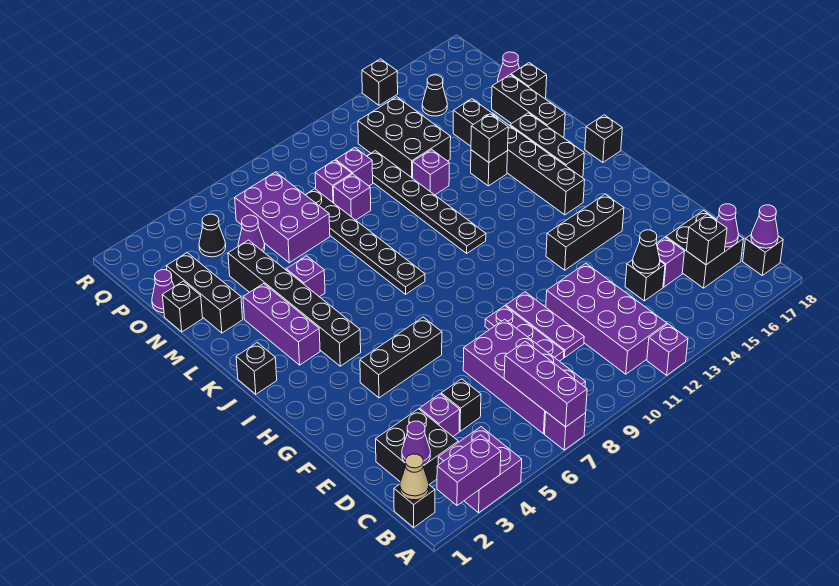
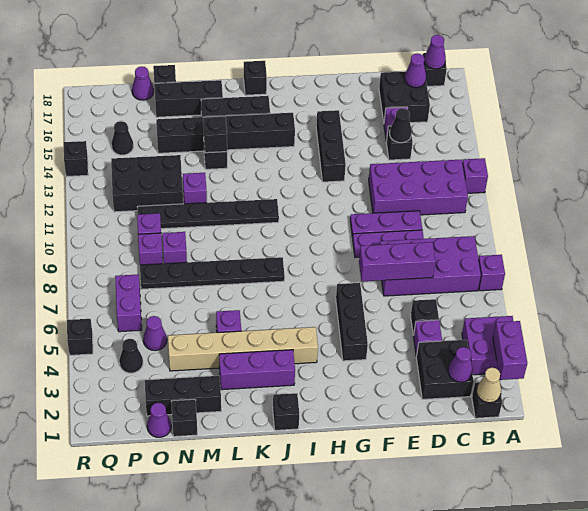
purple 1x3 brick [504,341,587,427] -> purple 1x3 brick moved to [359,242,435,281]
black 1x1 brick [687,214,727,265] -> black 1x1 brick moved to [67,319,93,355]
black 1x6 brick [228,240,361,366] -> tan 1x6 brick [168,327,318,371]
purple 2x3 brick [235,172,330,263] -> purple 1x2 brick [115,274,142,332]

